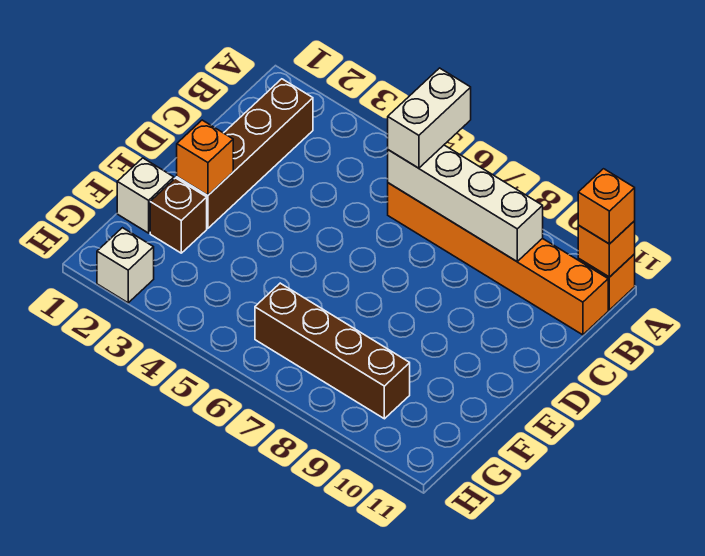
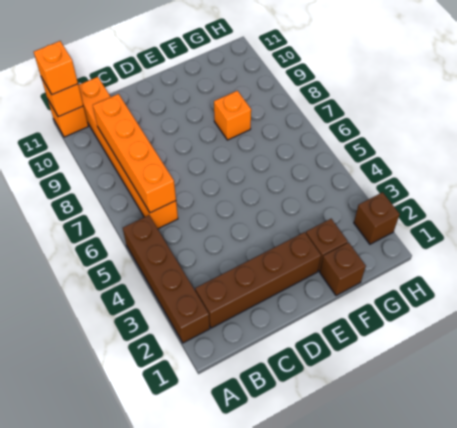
white 1x2 brick [388,68,471,168] -> none
white 1x4 brick [388,145,543,261] -> orange 1x4 brick [93,94,176,213]
orange 1x1 brick [177,120,233,195] -> orange 1x1 brick moved to [214,91,251,140]
white 1x1 brick [117,158,174,233] -> brown 1x1 brick [320,242,366,296]
brown 1x4 brick [255,283,410,419] -> brown 1x4 brick moved to [123,215,210,343]
white 1x1 brick [97,228,154,303] -> brown 1x1 brick [354,192,400,244]

